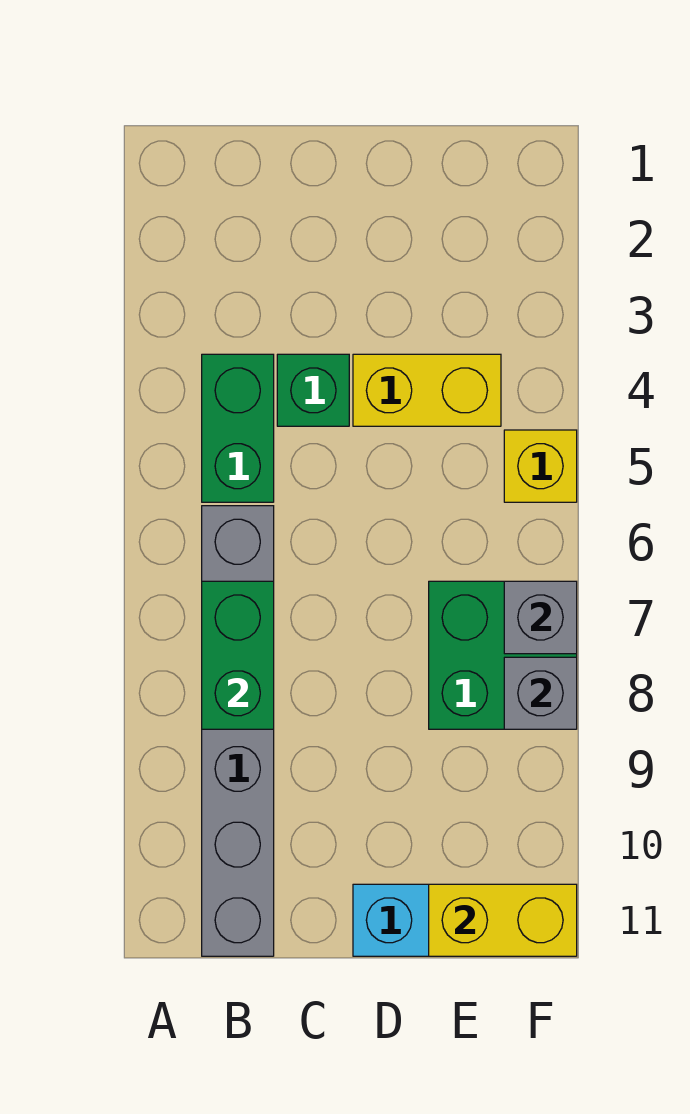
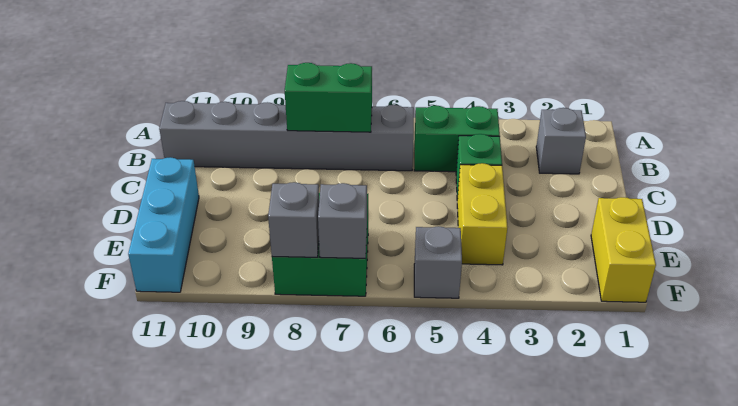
none -> grey 1x1 brick [536,108,586,174]
yellow 1x2 brick [429,884,577,956] -> yellow 1x2 brick moved to [591,197,656,302]
yellow 1x1 brick [504,430,577,502] -> grey 1x1 brick [414,226,462,298]

